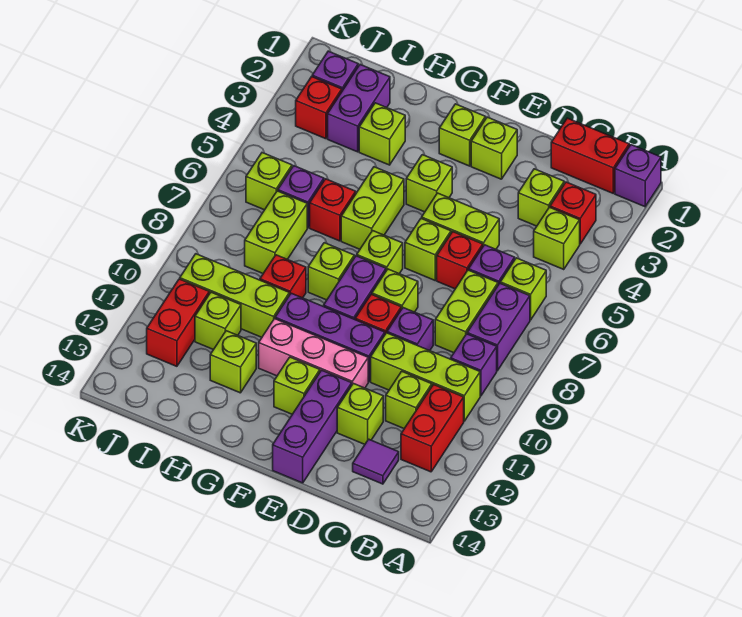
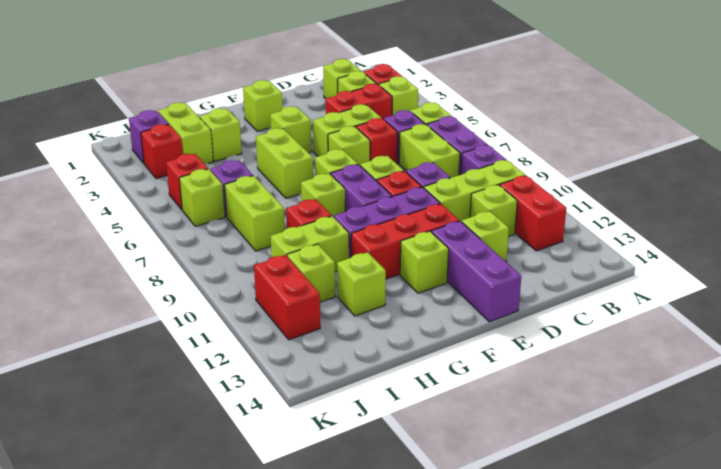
purple 1x1 brick [615,145,661,207] -> none
red 1x2 brick [551,118,629,193] -> red 1x2 brick moved to [326,84,392,119]
purple 1x1 tile [353,439,399,484] -> none
lime 1x1 brick [471,117,517,179] -> lime 1x1 brick moved to [323,59,362,99]
pink 1x3 brick [259,319,368,388] -> red 1x3 brick [351,204,459,279]
red 1x1 brick [310,179,356,241] -> red 1x1 brick moved to [166,154,208,210]
lime 1x3 brick [180,254,289,337] -> lime 1x2 brick [270,216,349,272]
purple 1x2 brick [328,65,390,152] -> lime 1x2 brick [158,103,213,164]

